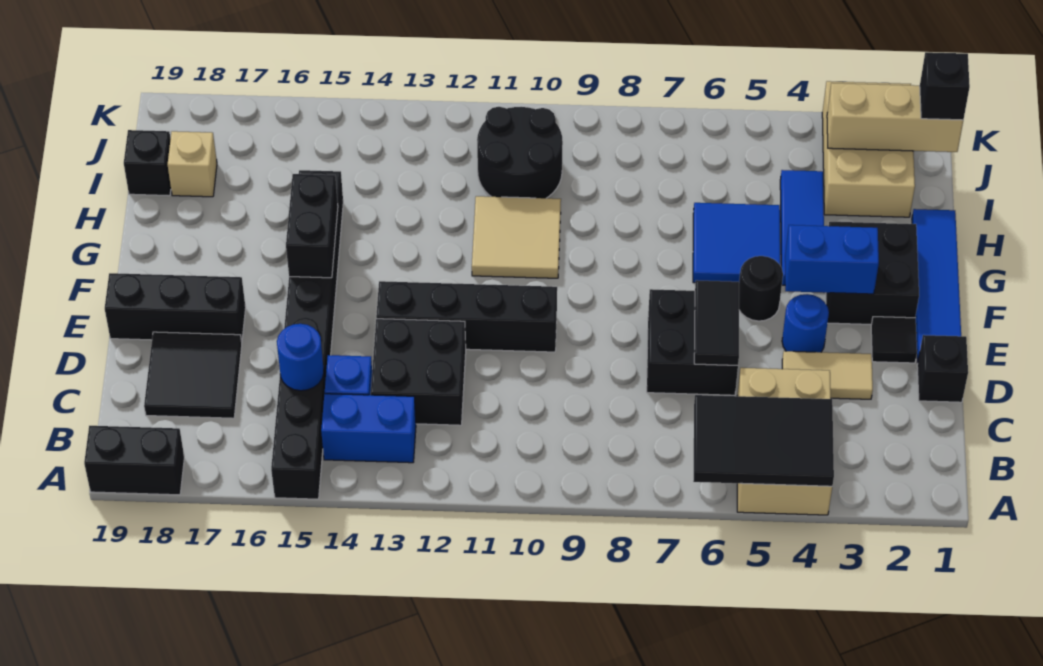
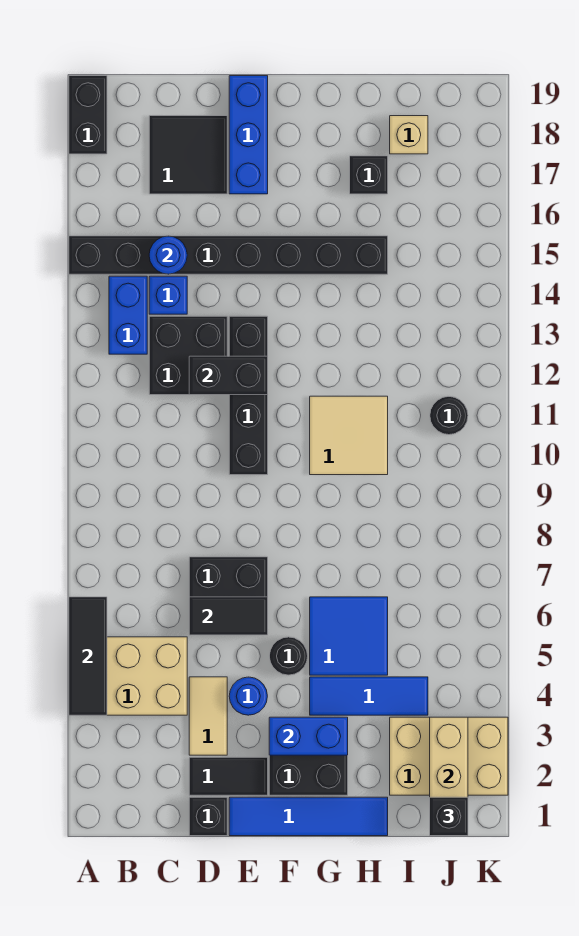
black 2x3 tile [693,395,834,486] -> black 1x3 tile [69,597,107,715]
black 1x1 tile [871,317,917,363] -> black 1x2 tile [189,757,268,795]
black 1x3 brick [105,273,246,342] -> blue 1x3 brick [229,76,268,194]
blue 1x2 brick [785,225,879,294] -> blue 1x2 brick turned to [269,717,348,755]
black 1x2 brick [286,174,338,278] -> black 1x2 brick moved to [189,356,268,395]
black 2x2 round brick [477,107,563,198] -> black 1x1 round brick [430,397,468,435]
black 1x1 brick [124,130,171,196] -> black 1x1 brick moved to [350,156,388,194]

